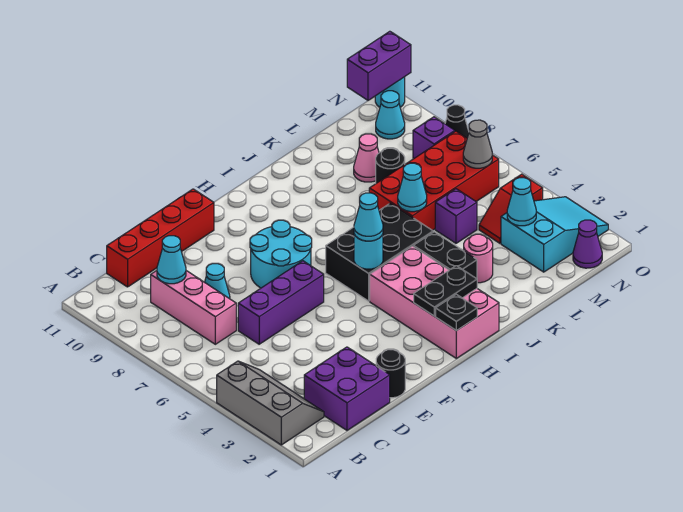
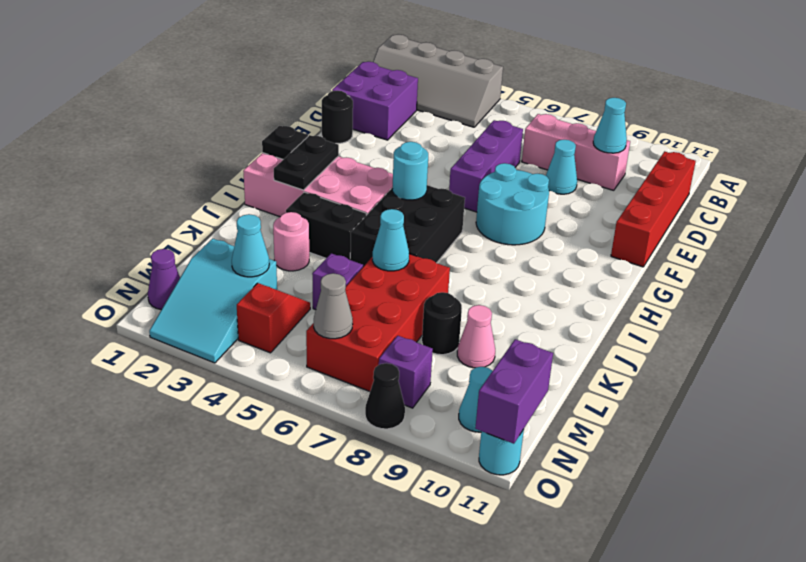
grey 2x3 slope [217,361,324,445] -> grey 2x4 slope [373,35,503,127]
cyan 1x1 cone [354,193,383,241] -> none

